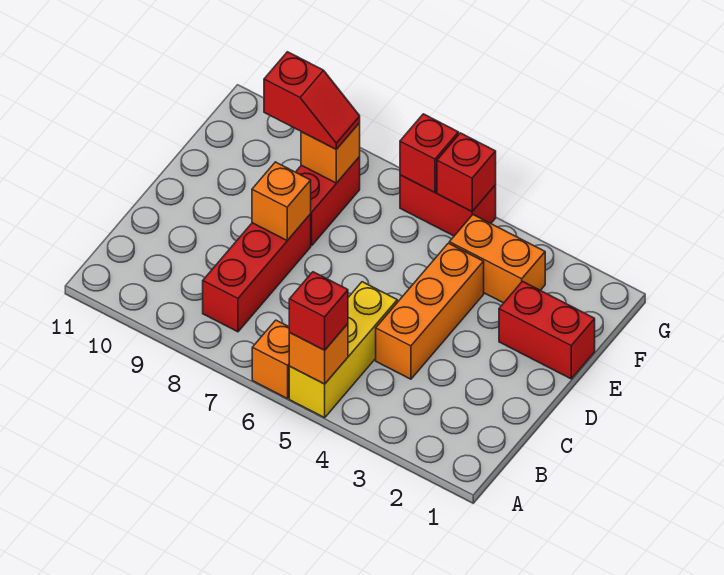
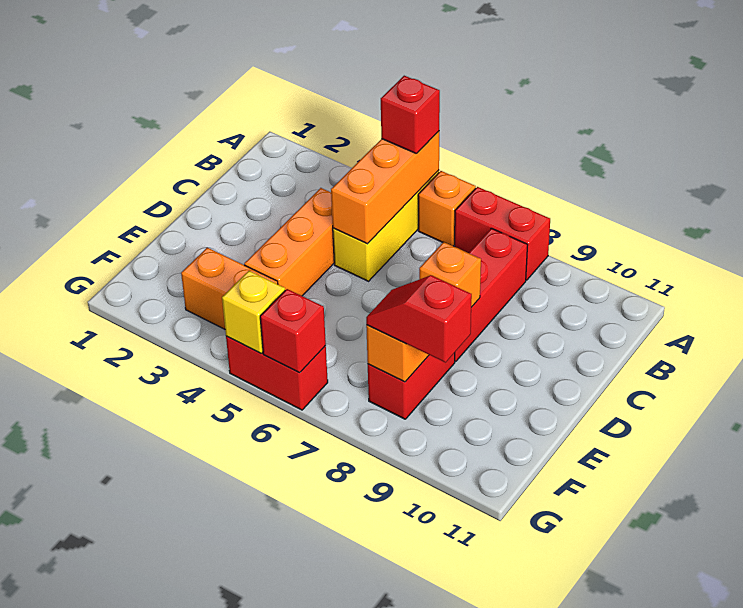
orange 1x1 brick [289,324,348,384] -> orange 1x3 brick [331,131,439,244]
red 1x2 brick [499,281,595,379] -> red 1x2 brick moved to [455,187,550,280]
red 1x1 brick [437,133,496,212] -> yellow 1x1 brick [222,271,285,354]

